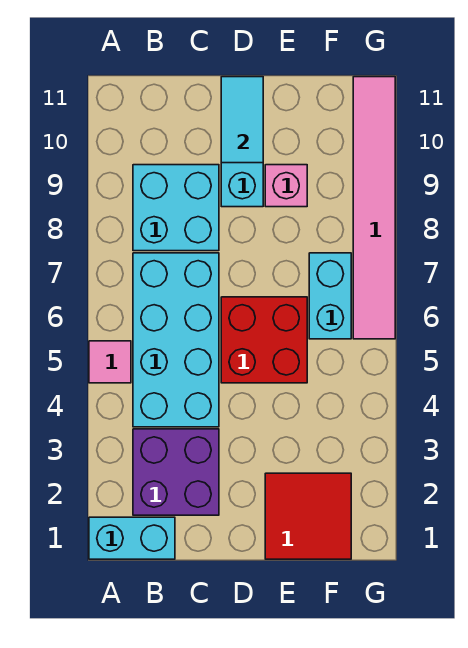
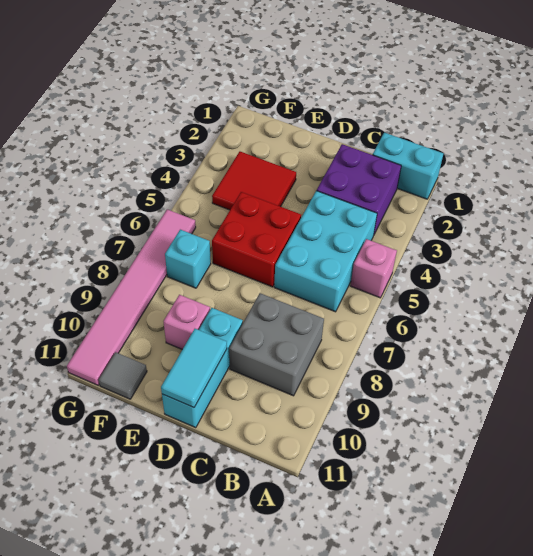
pink 1x1 tile [89,341,131,383] -> pink 1x1 brick [350,239,397,298]
cyan 2x4 brick [133,253,219,427] -> cyan 2x3 brick [274,191,377,312]
cyan 2x2 brick [133,165,219,251] -> grey 2x2 brick [229,293,324,396]
red 2x2 tile [265,473,351,559] -> red 2x2 tile moved to [212,152,296,210]
cyan 1x2 brick [309,253,351,339] -> cyan 1x1 brick [165,230,211,288]
none -> grey 1x1 tile [99,352,147,399]

